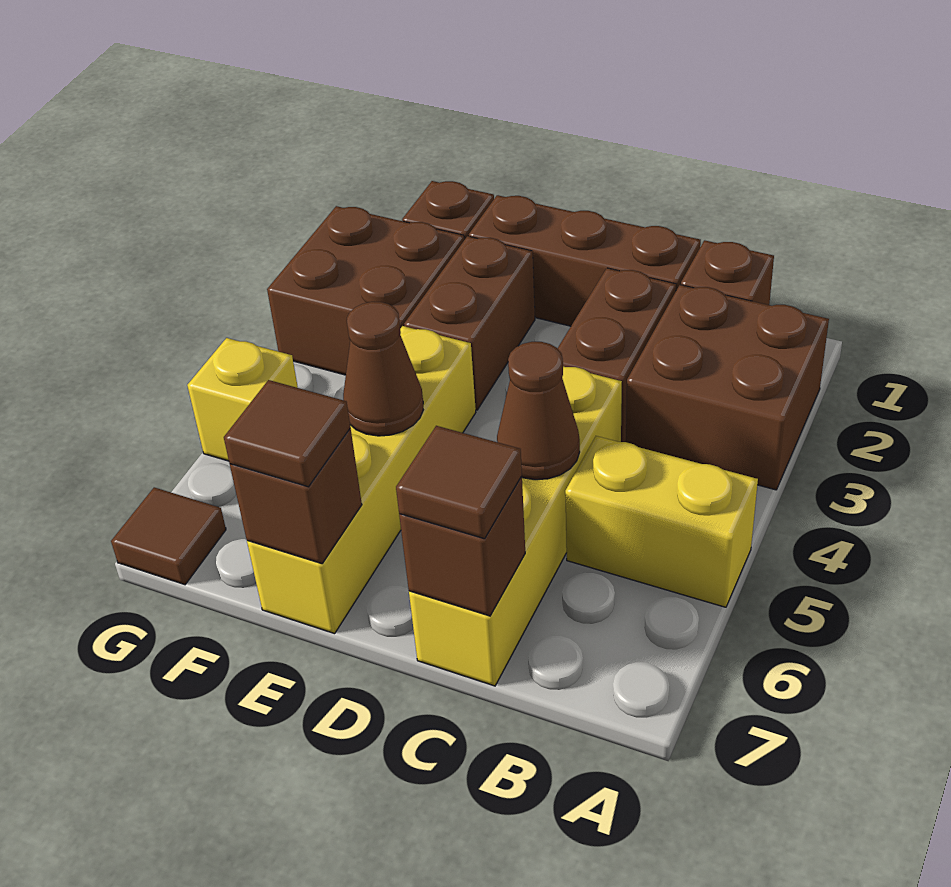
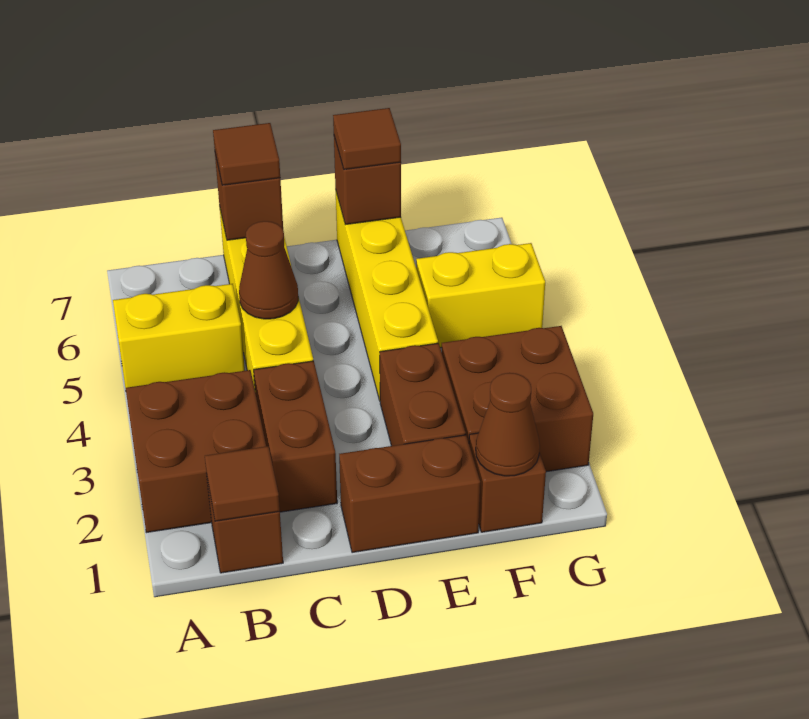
brown 1x3 brick [469,195,701,326] -> brown 1x2 brick [339,435,480,553]
brown 1x1 cone [343,302,423,436] -> brown 1x1 cone moved to [476,373,540,476]
yellow 1x1 brick [187,338,298,461] -> yellow 1x2 brick [416,243,545,348]
brown 1x1 tile [111,487,226,585] -> brown 1x1 tile moved to [205,446,280,521]

